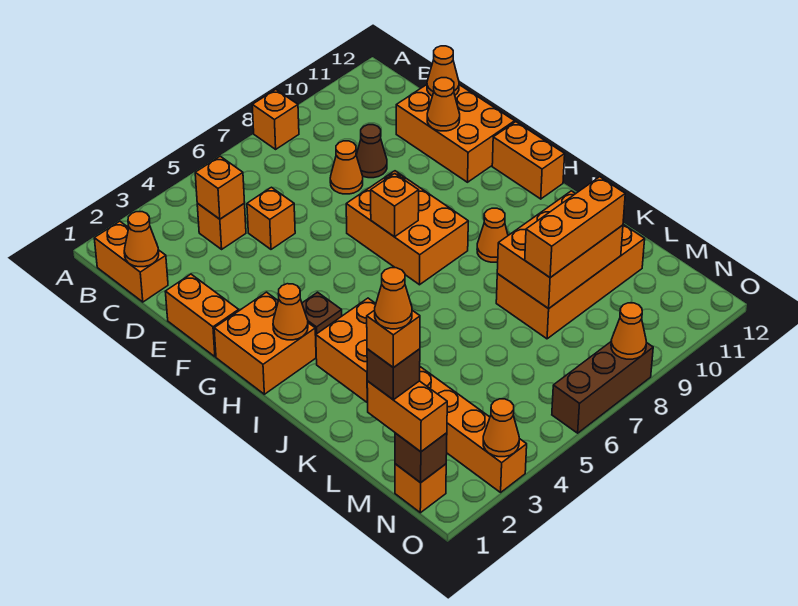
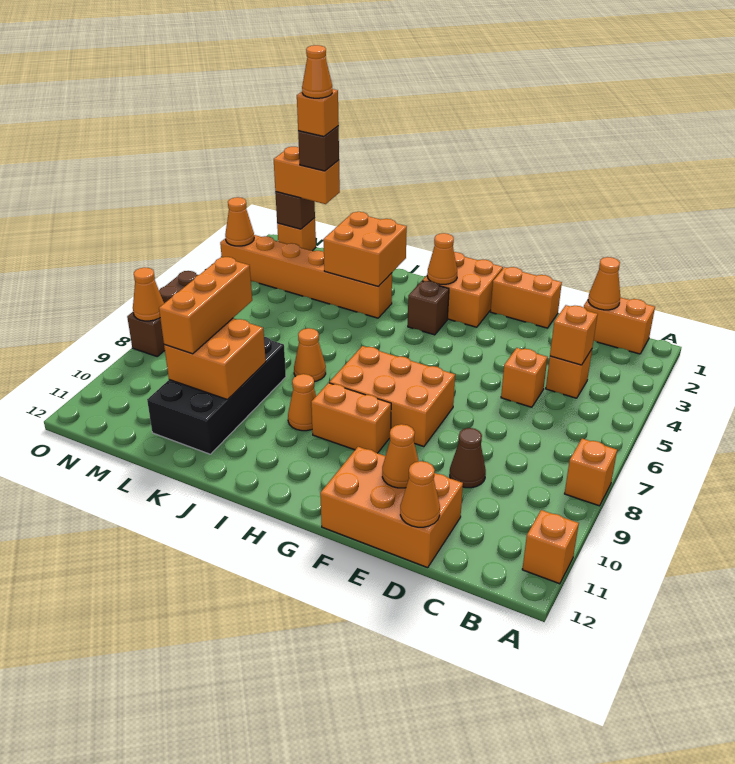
orange 1x1 cone [330,141,363,194] -> orange 1x1 cone moved to [294,328,326,382]
orange 1x1 brick [371,174,419,237] -> orange 1x1 brick moved to [522,510,579,584]
orange 1x2 brick [492,122,565,199] -> orange 1x2 brick moved to [311,383,391,453]
orange 2x4 brick [496,224,645,339] -> black 2x4 brick [147,337,286,454]
orange 2x3 brick [497,191,623,309] -> orange 2x2 brick [164,318,266,400]

